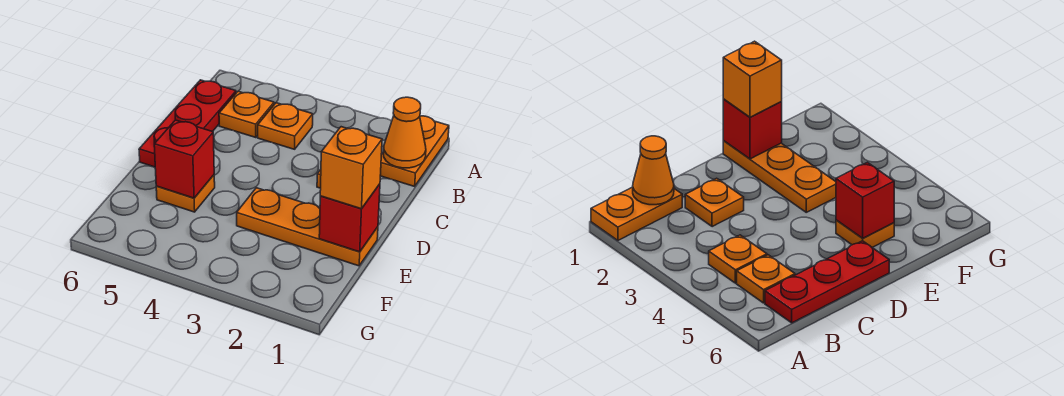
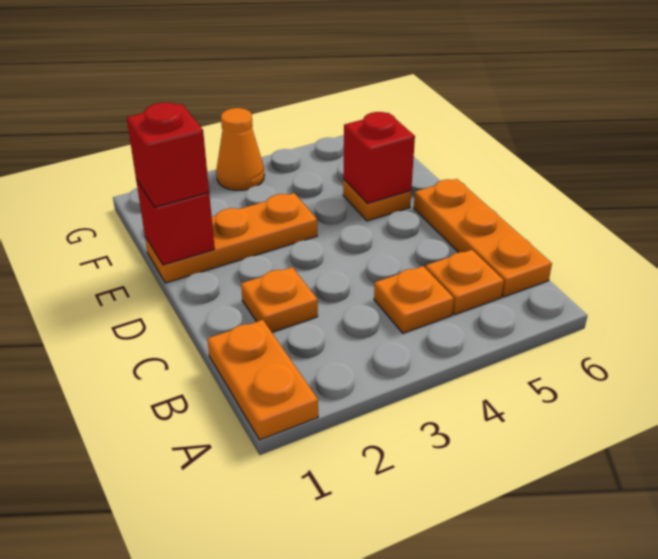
orange 1x1 cone [384,97,426,168] -> orange 1x1 cone moved to [216,108,264,190]
red 1x3 plate [139,80,236,167] -> orange 1x3 plate [414,179,552,297]
orange 1x1 brick [320,127,382,209] -> red 1x1 brick [127,102,209,207]

